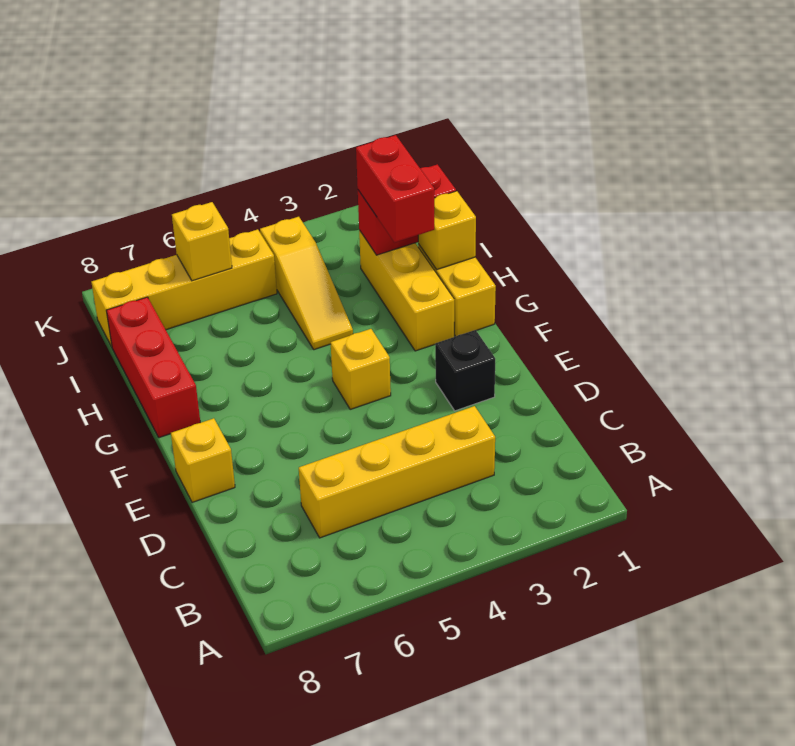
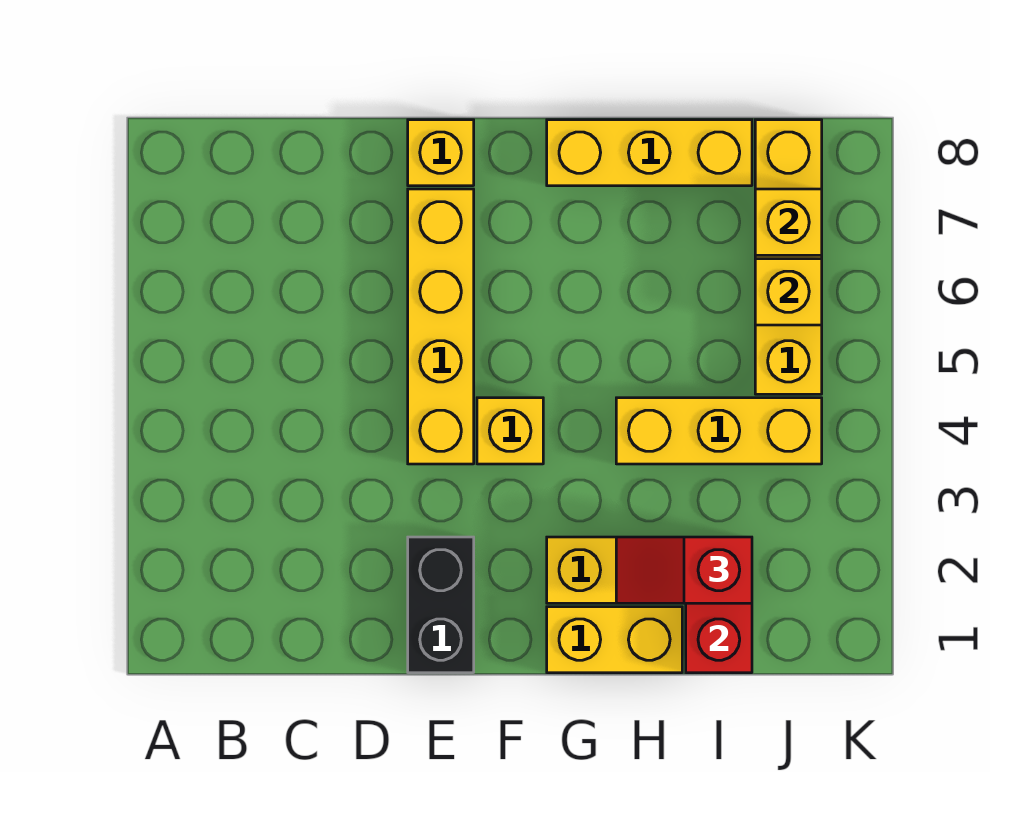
yellow 1x4 brick [299,406,495,538] -> yellow 1x4 brick moved to [408,189,474,464]
black 1x1 brick [435,330,495,411] -> black 1x2 brick [408,537,474,673]
red 1x3 brick [106,297,200,438] -> yellow 1x3 brick [547,120,752,186]
yellow 1x1 brick [418,191,476,269] -> yellow 1x1 brick moved to [755,189,822,255]
red 1x2 brick [356,135,434,243] -> red 1x2 slope [616,537,752,603]
yellow 1x3 slope [260,217,353,350] -> yellow 1x3 brick [616,398,822,464]

